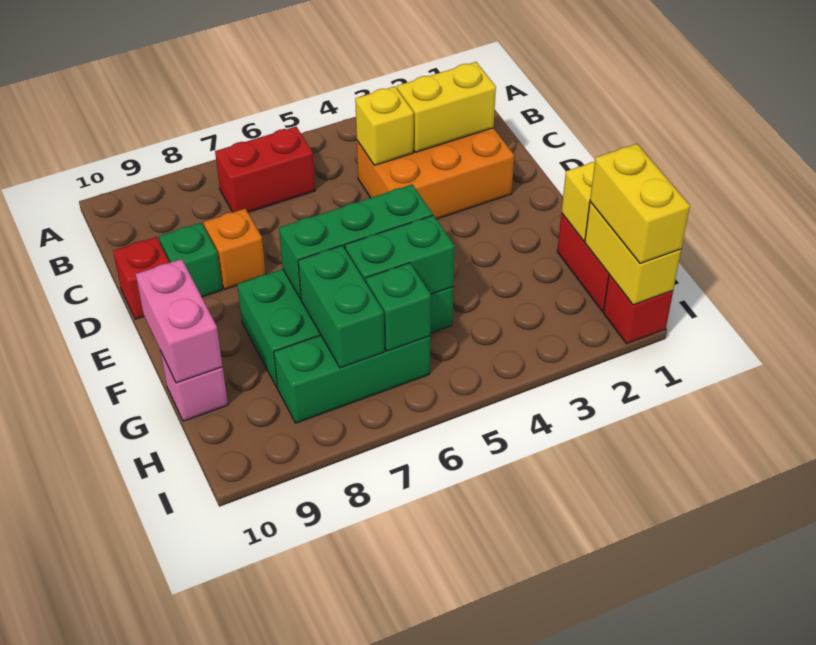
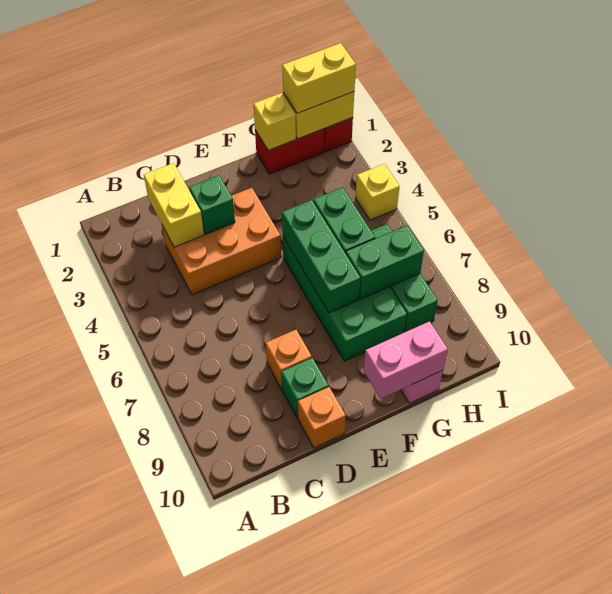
red 1x2 brick [215,127,315,212] -> none
orange 2x3 brick [357,128,514,219] -> orange 2x3 brick turned to [162,188,281,295]
yellow 1x1 brick [355,86,414,165] -> yellow 1x1 brick moved to [355,164,400,220]
red 1x1 brick [113,237,170,319] -> orange 1x1 brick [298,387,346,448]
green 1x1 brick [366,263,431,351] -> green 1x1 brick moved to [189,175,235,234]

